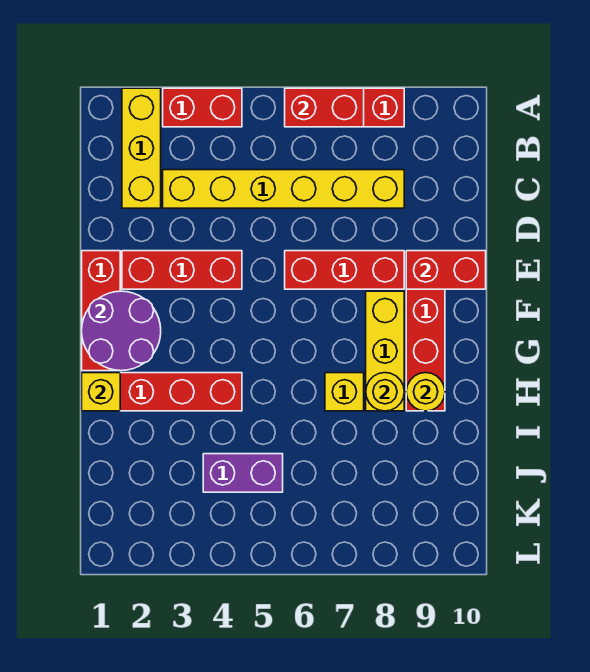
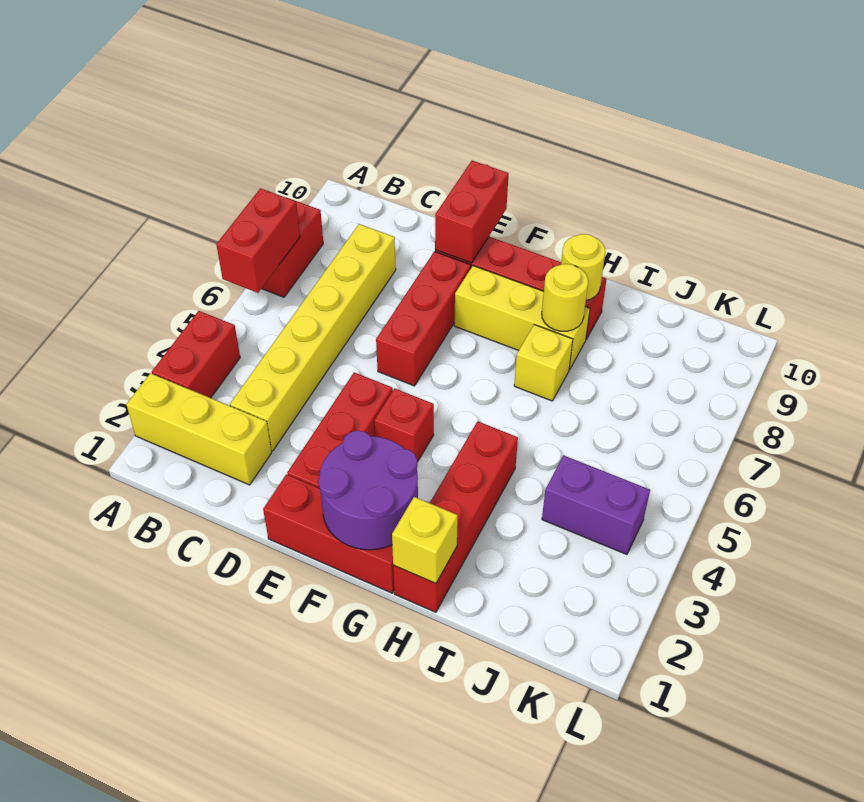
none -> red 1x1 brick [374,388,434,462]
purple 1x2 brick [203,454,283,492] -> purple 1x2 brick turned to [542,455,650,554]

